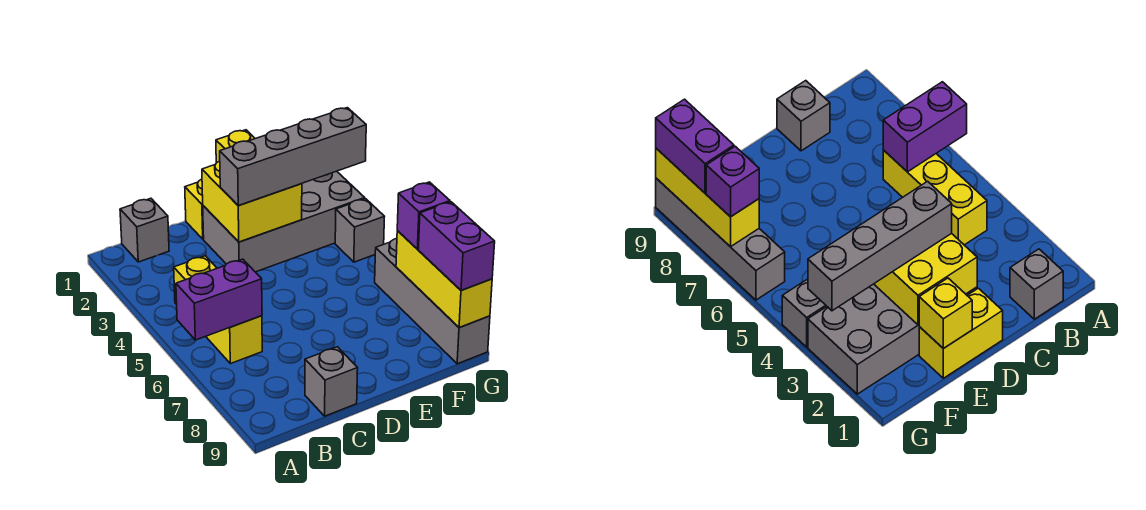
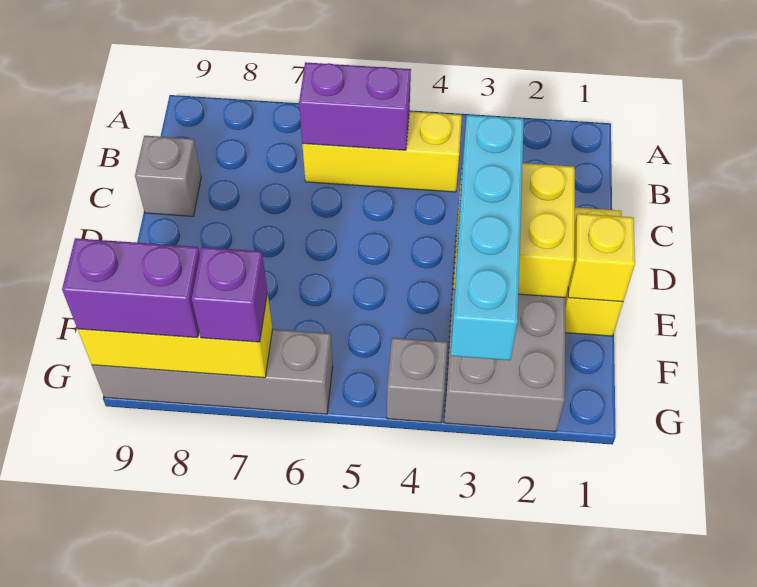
purple 1x2 brick [176,259,262,340] -> purple 1x2 brick turned to [299,62,411,150]
grey 1x1 brick [120,198,169,262] -> none
grey 1x4 brick [220,108,366,205] -> cyan 1x4 brick [451,115,524,360]

